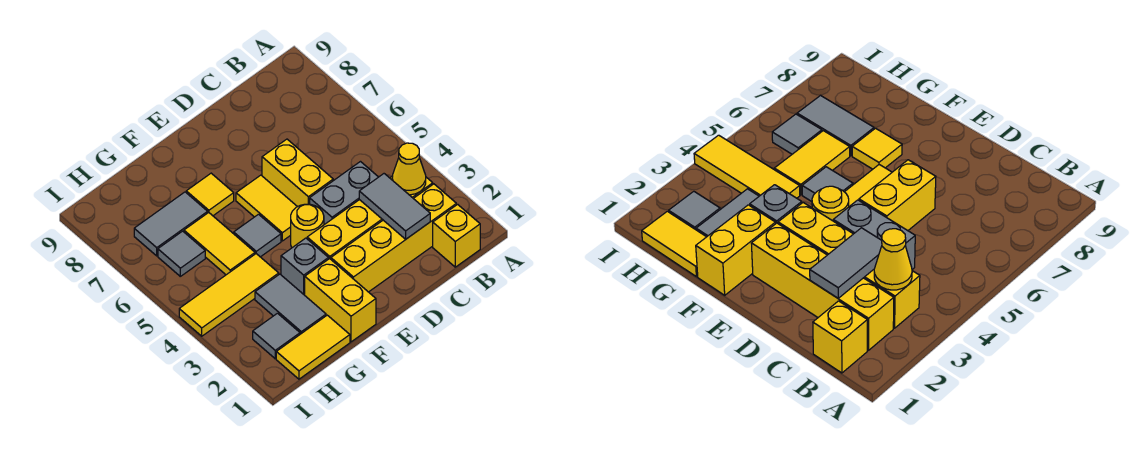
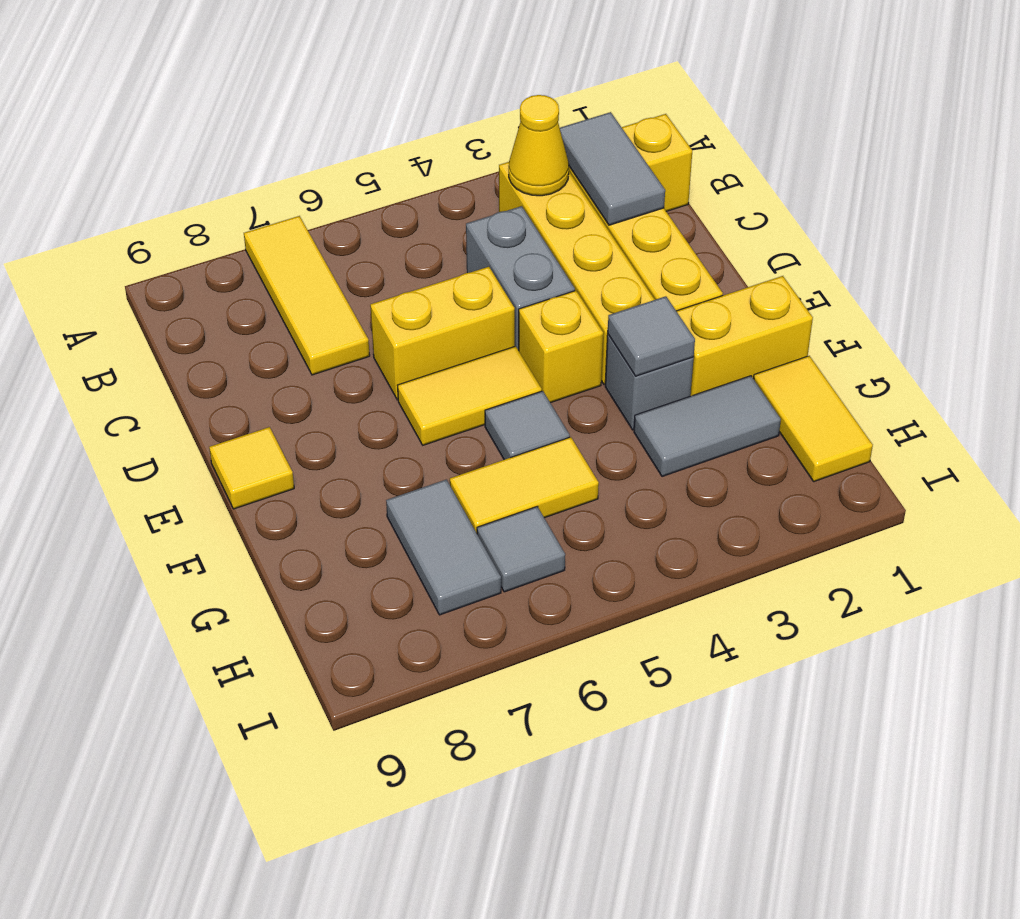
grey 1x2 tile [359,174,430,239] -> grey 1x2 tile turned to [560,112,665,225]
yellow 1x1 round brick [291,204,324,248] -> yellow 1x1 brick [519,291,603,403]
yellow 1x1 tile [186,173,234,216] -> yellow 1x1 tile moved to [209,427,294,509]
yellow 1x3 tile [179,254,279,336] -> yellow 1x3 tile moved to [244,216,370,375]
grey 1x1 tile [253,313,300,359] -> grey 1x1 tile moved to [608,296,695,376]

